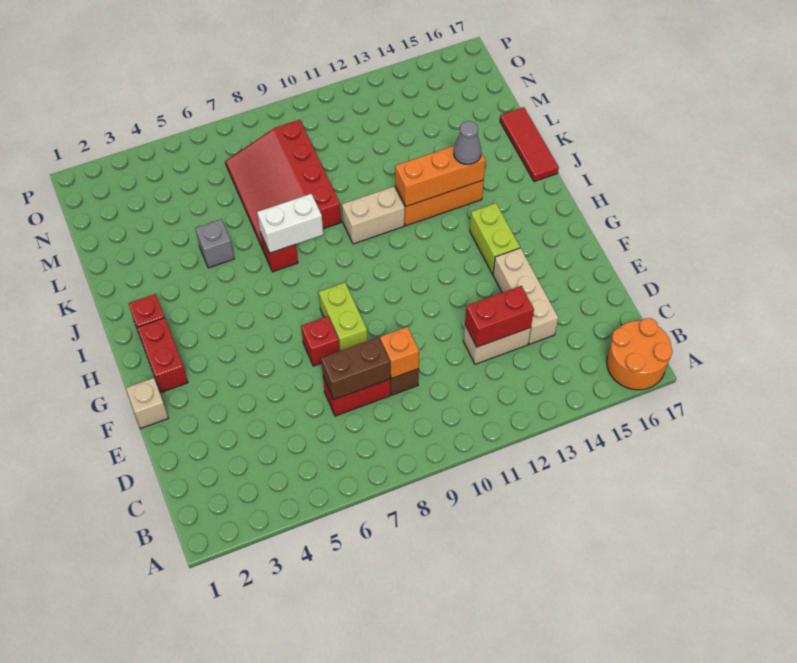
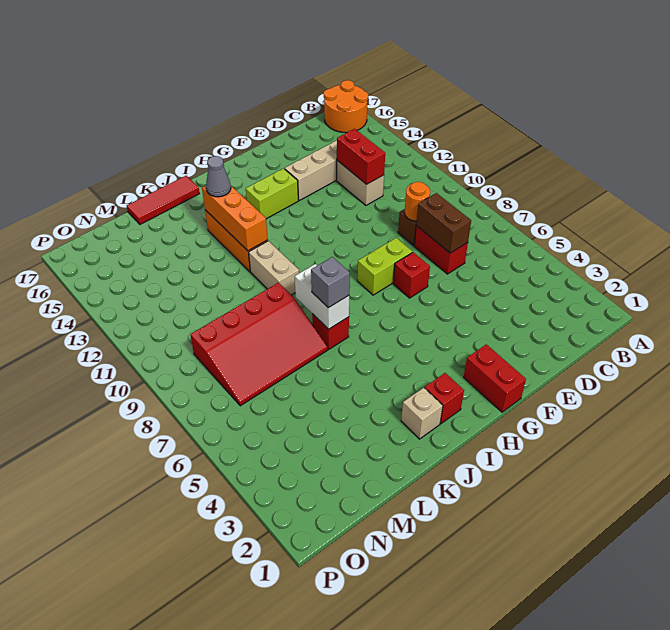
orange 1x1 brick [380,327,419,378] -> orange 1x1 round brick [405,182,430,221]
tan 1x1 brick [126,378,168,428] -> tan 1x1 brick moved to [401,388,443,439]
red 1x2 brick [137,318,188,392] -> red 1x2 brick turned to [464,344,526,412]
grey 1x1 brick [195,219,234,268] -> grey 1x1 brick moved to [311,257,350,308]

